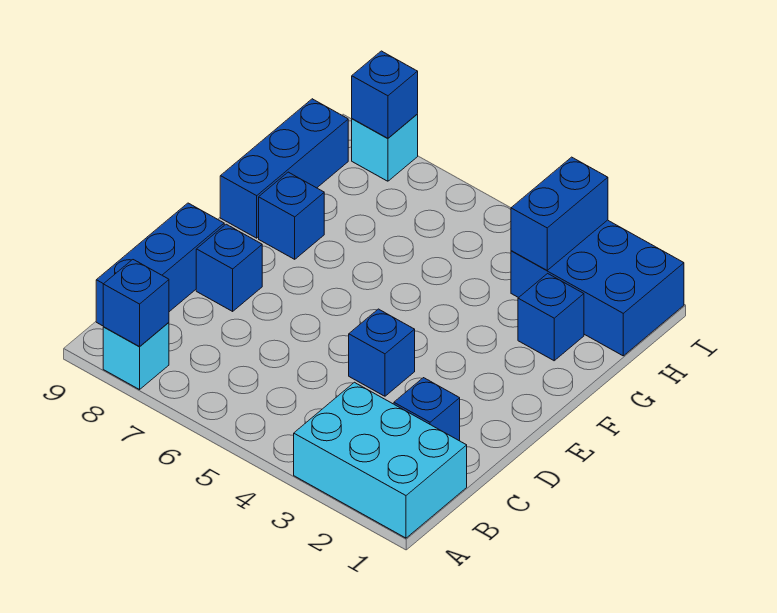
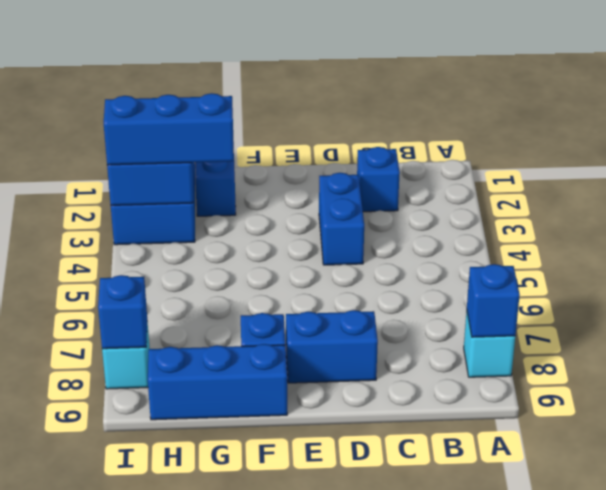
cyan 2x3 brick [294,382,467,538] -> none
blue 1x3 brick [96,203,224,326] -> blue 1x3 brick moved to [104,93,234,165]
blue 1x1 brick [349,309,415,396] -> blue 1x2 brick [319,173,364,265]
blue 1x1 brick [196,224,262,311] -> blue 1x2 brick [286,310,378,383]

